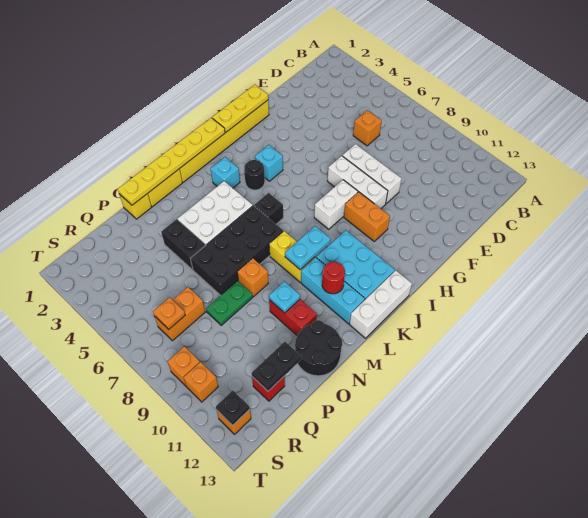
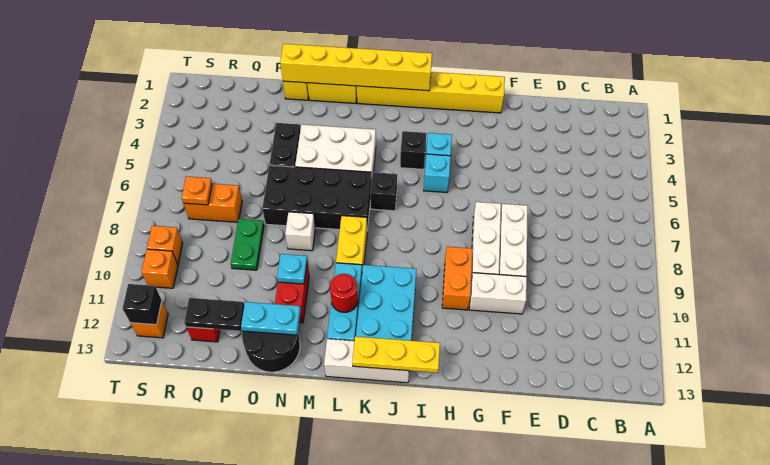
orange 1x1 brick [353,110,382,146] -> none
yellow 1x3 plate [212,85,268,132] -> yellow 1x3 plate moved to [352,337,440,373]
white 1x2 brick [314,180,358,229] -> white 1x2 brick moved to [469,273,527,314]
yellow 1x6 plate [118,118,225,205] -> yellow 1x6 brick [280,44,432,91]
black 1x1 round brick [244,160,265,190] -> black 1x1 brick [400,131,426,169]
cyan 1x1 brick [211,157,240,188] -> cyan 1x1 brick moved to [424,154,451,192]
cyan 1x2 plate [285,226,330,270] -> cyan 1x2 plate moved to [241,302,301,335]
orange 1x1 brick [238,258,268,297] -> white 1x1 brick [285,212,315,251]
green 1x2 plate [206,281,253,325] -> green 1x2 plate turned to [231,219,264,270]
black 1x1 plate [216,391,250,425] -> black 1x1 brick [123,284,162,325]

